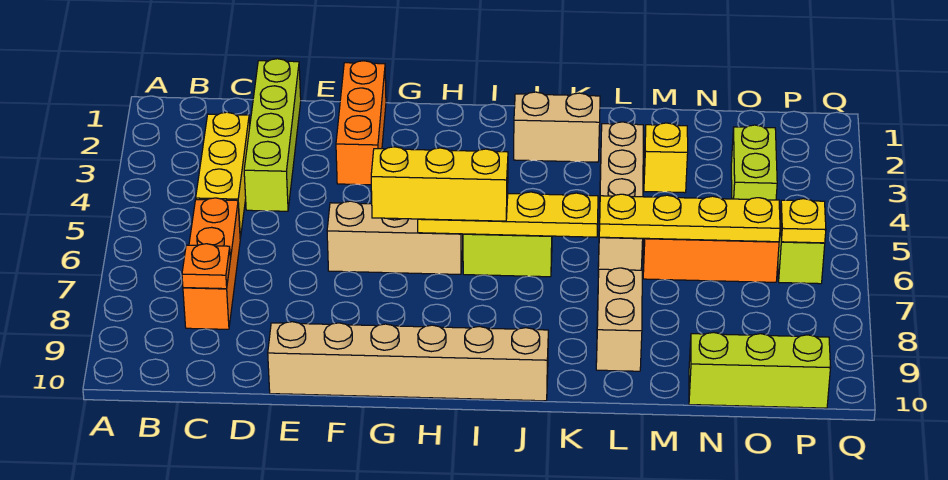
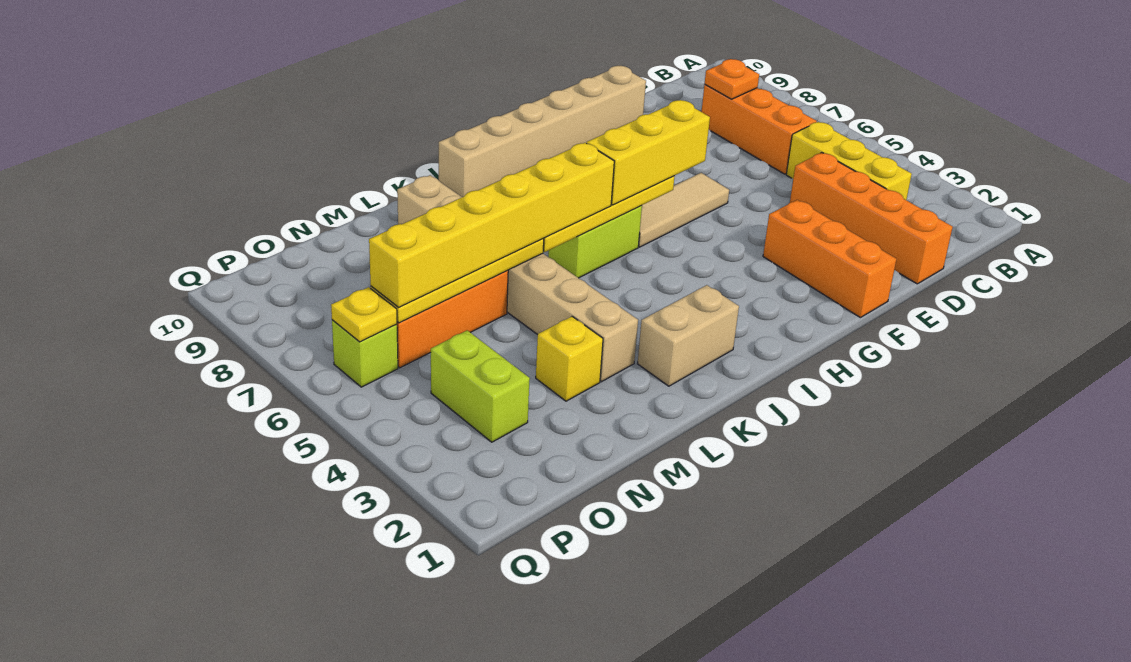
lime 1x4 brick [244,59,301,211] -> orange 1x4 brick [790,153,953,284]
tan 1x3 brick [327,201,463,274] -> tan 1x3 tile [638,173,729,247]
none -> yellow 1x6 brick [369,143,614,307]
lime 1x3 brick [689,332,831,408] -> none

